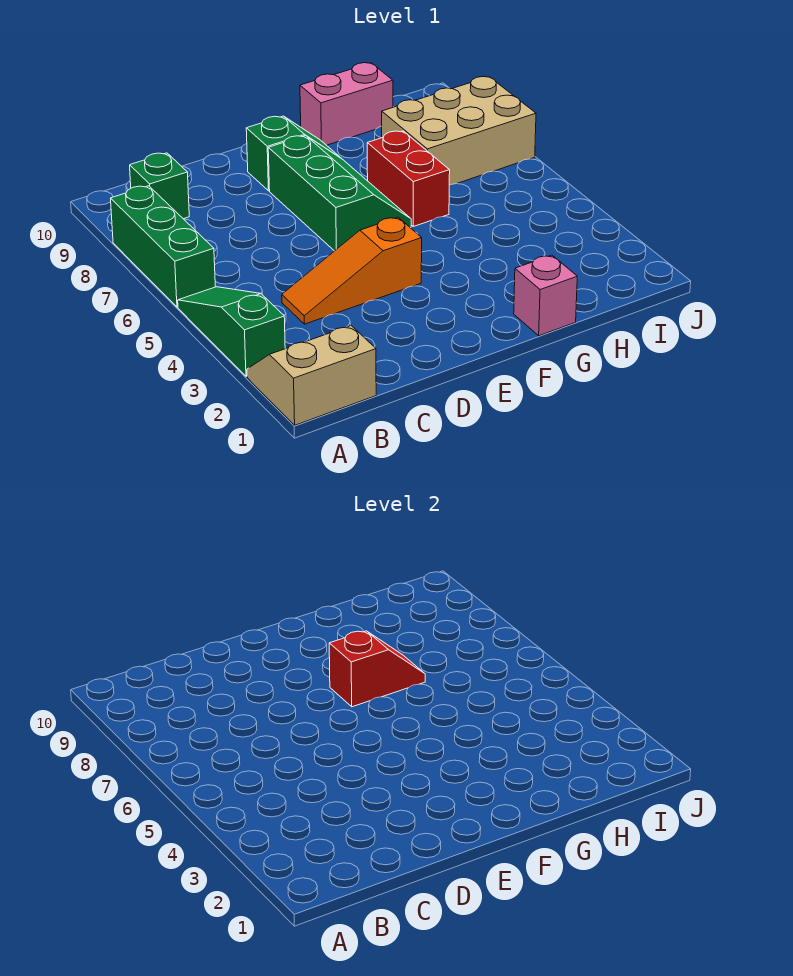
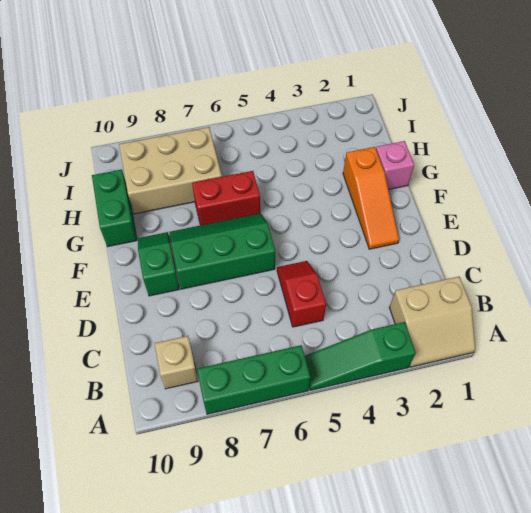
tan 2x2 slope [247,326,376,425] -> tan 2x2 slope turned to [389,277,475,367]
green 1x1 brick [130,153,189,219] -> tan 1x1 brick [155,336,198,389]
orange 1x3 slope [282,217,422,324] -> orange 1x3 slope moved to [343,147,399,249]
red 1x2 slope [329,631,425,707] -> red 1x2 slope moved to [277,261,326,327]
pink 1x2 brick [300,63,393,145] -> green 1x2 brick [92,170,137,247]
tan 2x3 brick [382,77,536,185] -> tan 2x3 brick turned to [119,127,222,214]

